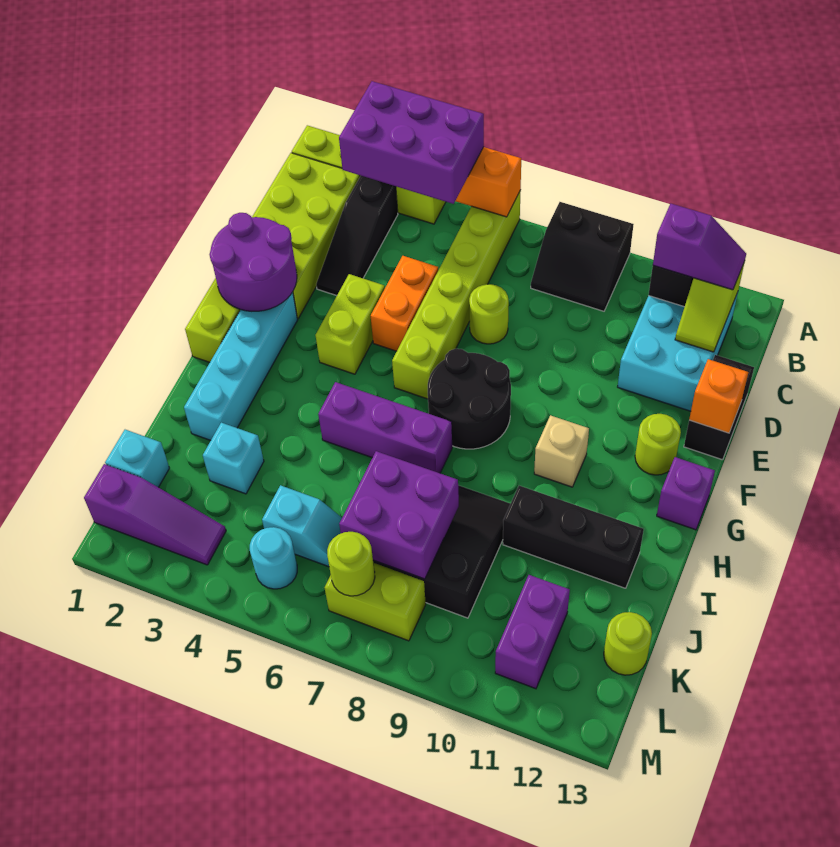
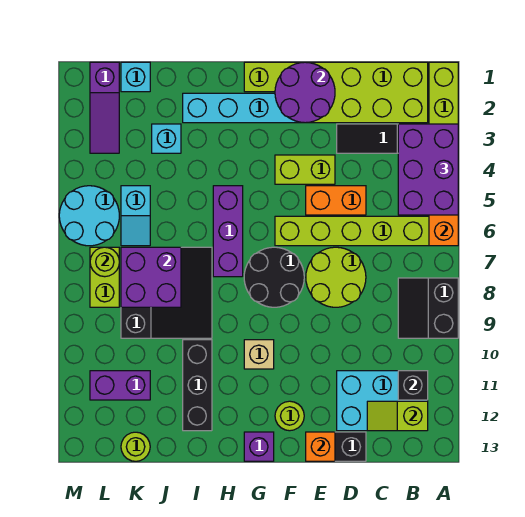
purple 1x2 slope [653,204,746,290] -> none
lime 1x1 round brick [469,284,509,344] -> lime 2x2 round brick [306,247,366,307]
cyan 1x1 round brick [249,527,297,589] -> cyan 2x2 round brick [59,186,119,246]

